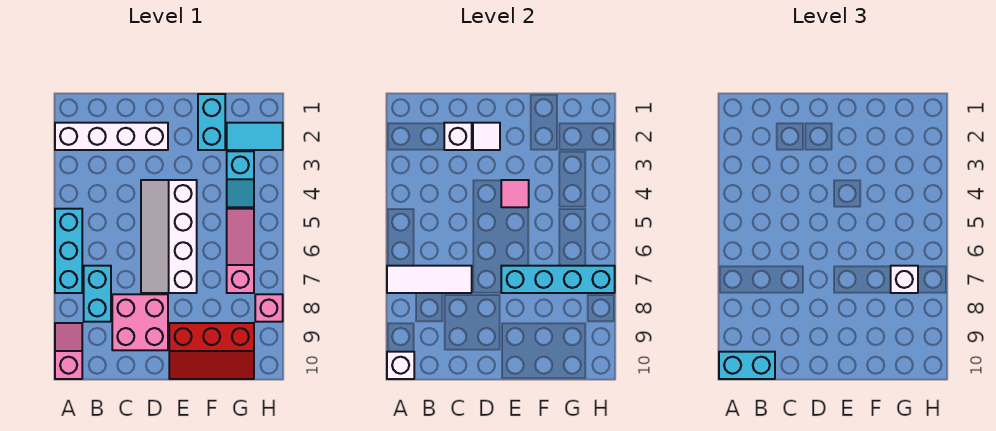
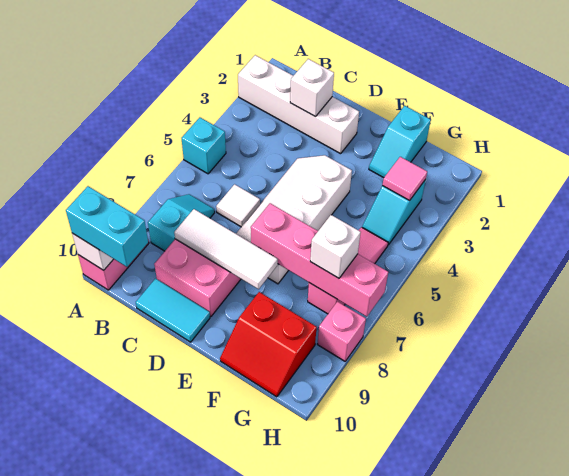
cyan 1x3 brick [55,209,82,293] -> cyan 1x1 brick [182,118,226,174]
white 1x3 tile [387,266,472,293] -> white 1x3 tile moved to [174,209,278,289]
cyan 1x2 brick [84,266,111,322] -> cyan 1x2 slope [148,194,215,251]
white 1x1 tile [473,123,500,150] -> white 1x1 tile moved to [216,184,260,227]
pink 1x1 tile [501,180,529,207] -> pink 1x1 tile moved to [382,157,427,200]
cyan 1x4 brick [501,266,615,293] -> pink 1x4 brick [251,203,388,317]
red 2x3 slope [169,323,254,379] -> red 2x2 slope [220,292,317,397]
cyan 1x2 brick [198,94,225,150] -> cyan 1x2 slope [369,106,431,178]
cyan 1x2 tile [227,123,283,150] -> cyan 1x2 tile moved to [136,279,210,342]

